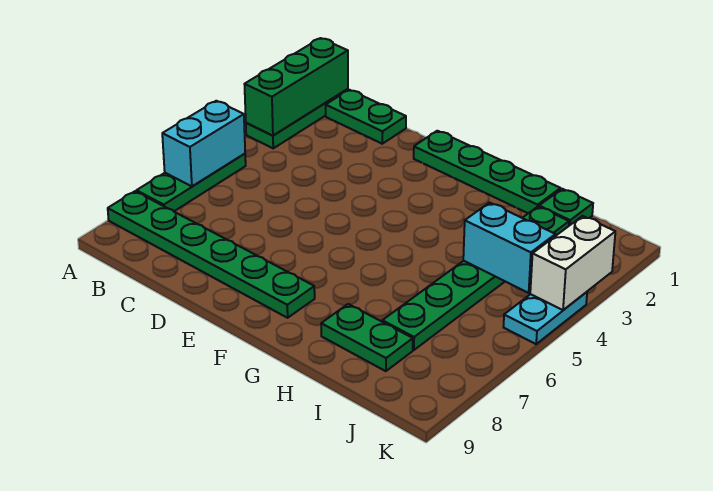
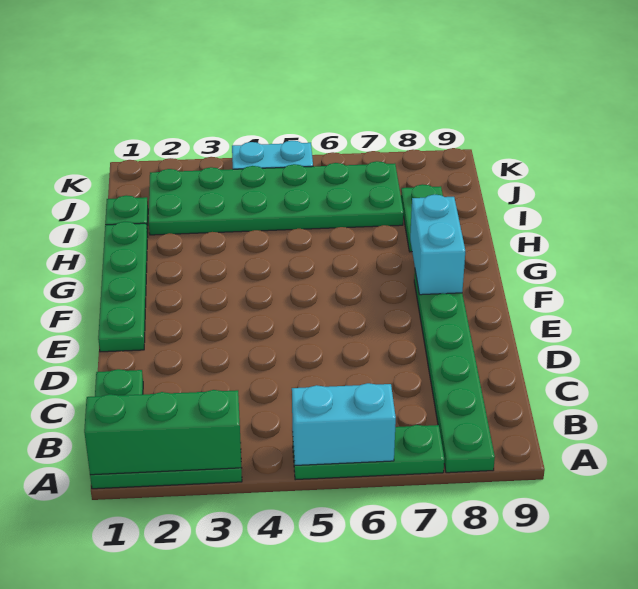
green 1x6 plate [382,207,569,350] -> green 2x6 plate [149,161,403,235]
cyan 1x2 brick [463,203,556,293] -> cyan 1x2 brick moved to [410,195,465,295]
white 1x2 brick [530,216,615,310] -> none

